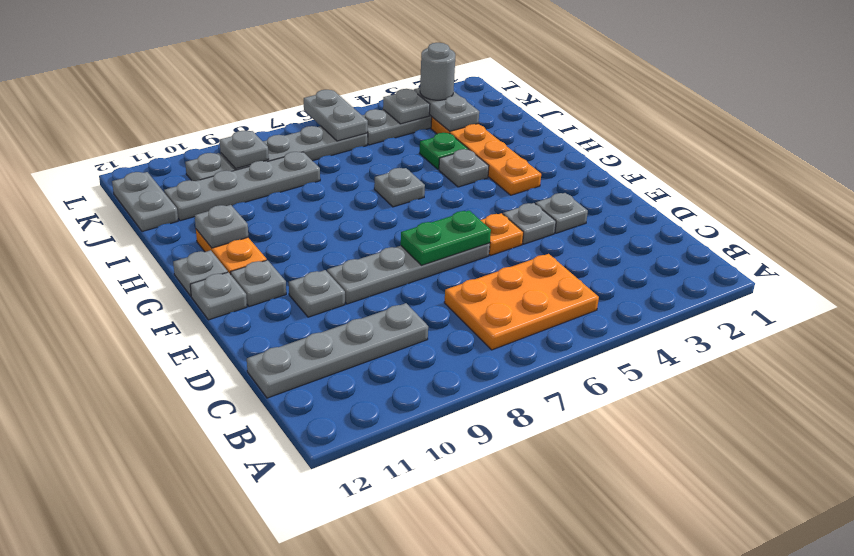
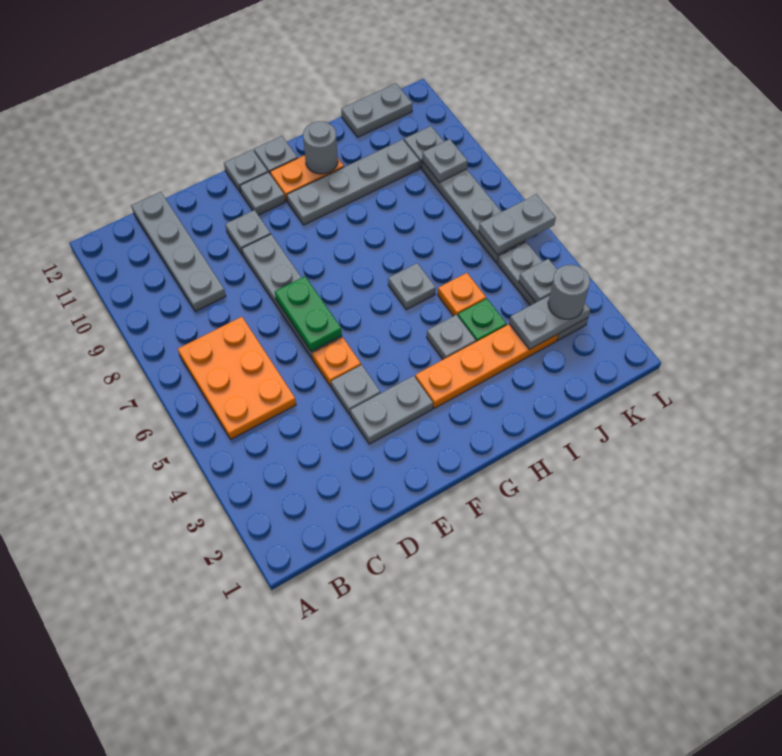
grey 1x1 plate [535,193,588,233] -> grey 1x2 plate [350,376,433,444]
grey 1x1 plate [195,205,248,248] -> grey 1x1 round brick [303,121,338,174]
none -> orange 1x1 plate [438,273,486,316]
grey 1x4 plate [164,152,320,221] -> grey 1x4 plate turned to [287,139,420,225]

